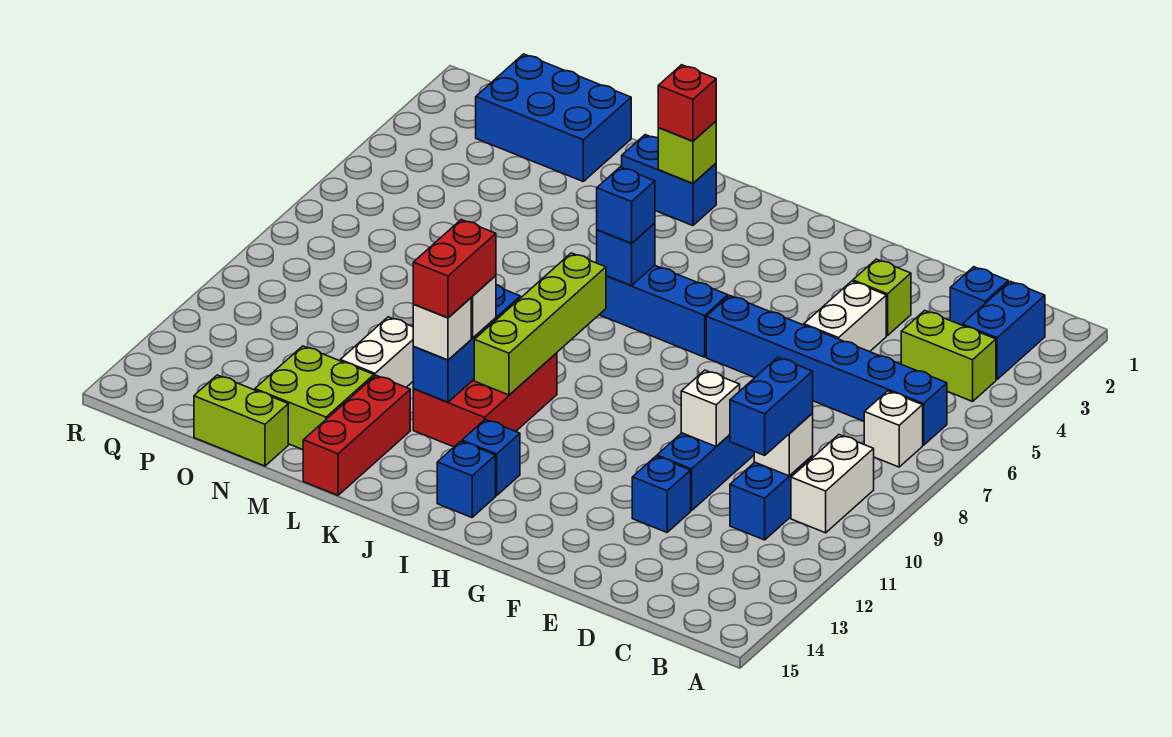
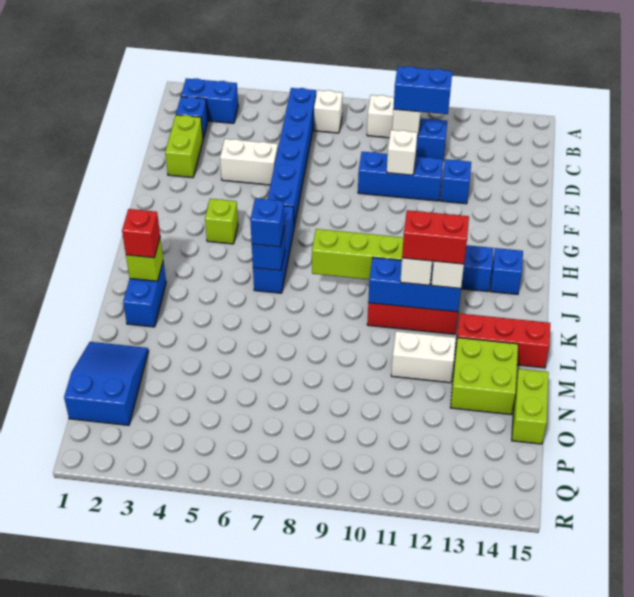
lime 1x2 brick [901,311,996,401] -> lime 1x2 brick moved to [165,115,203,178]
lime 1x1 brick [853,259,911,336] -> lime 1x1 brick moved to [205,199,238,244]
blue 2x3 brick [476,54,631,181] -> blue 2x3 slope [64,342,148,425]

